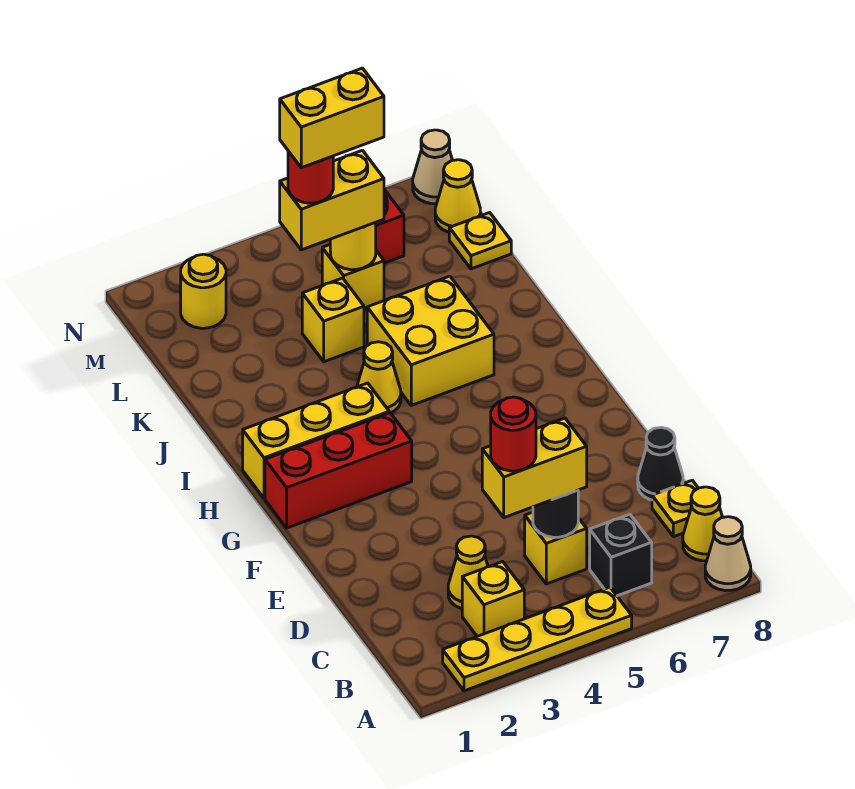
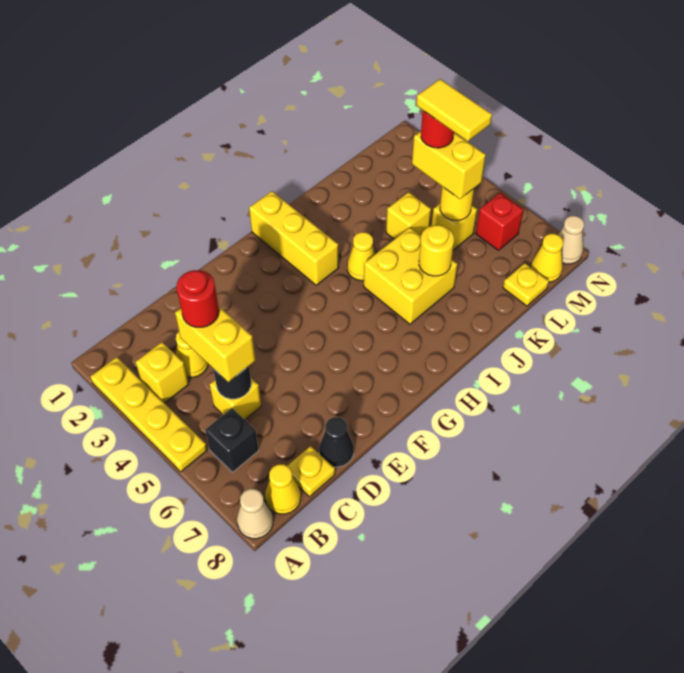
red 1x3 brick [265,413,412,528] -> none
yellow 1x2 brick [280,68,384,168] -> yellow 1x2 tile [416,79,492,142]
yellow 1x1 round brick [181,254,226,328] -> yellow 1x1 round brick moved to [419,225,454,276]

